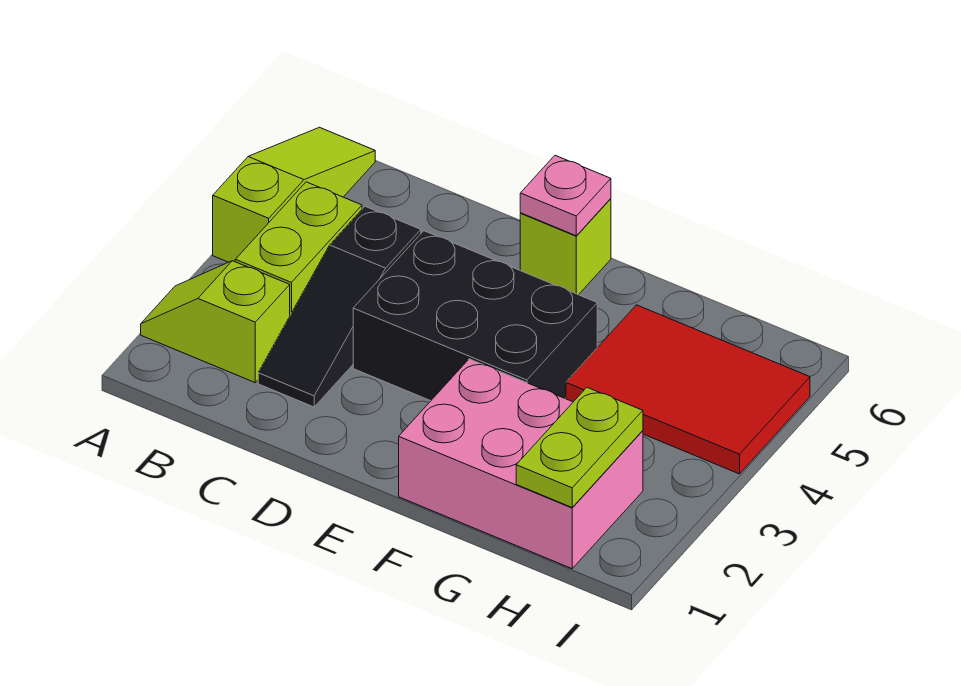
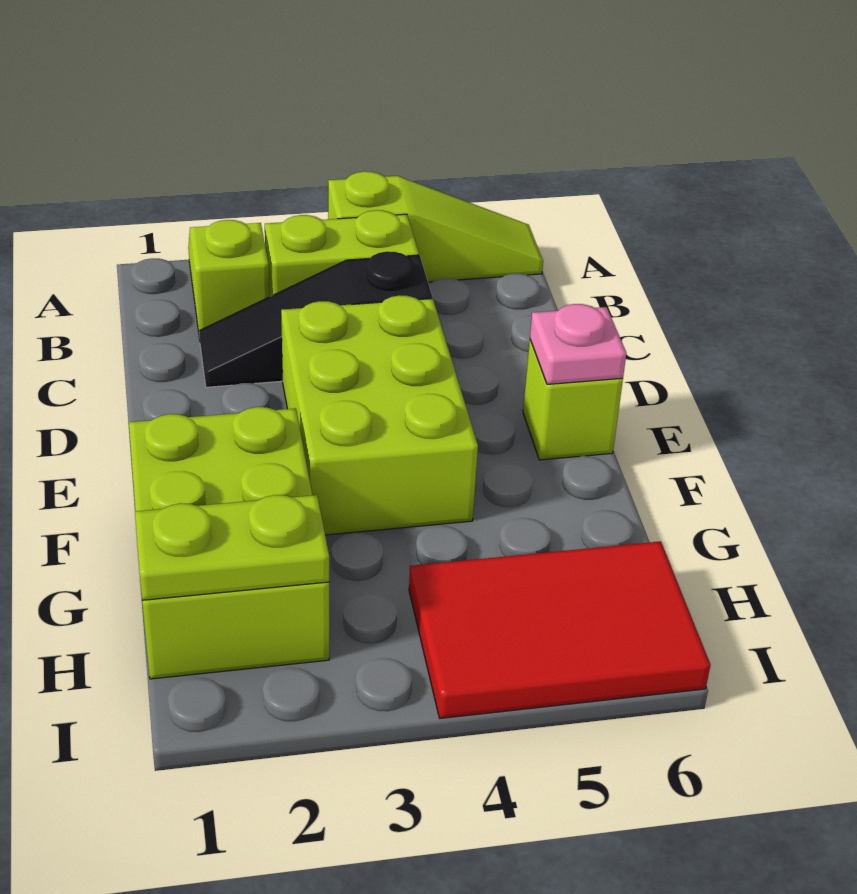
black 2x3 brick [353,231,597,401] -> lime 2x3 brick [281,295,478,535]
pink 2x3 brick [399,359,643,569] -> lime 2x3 brick [129,407,329,679]
red 2x3 tile [566,305,810,474] -> red 2x3 tile turned to [409,541,710,718]

